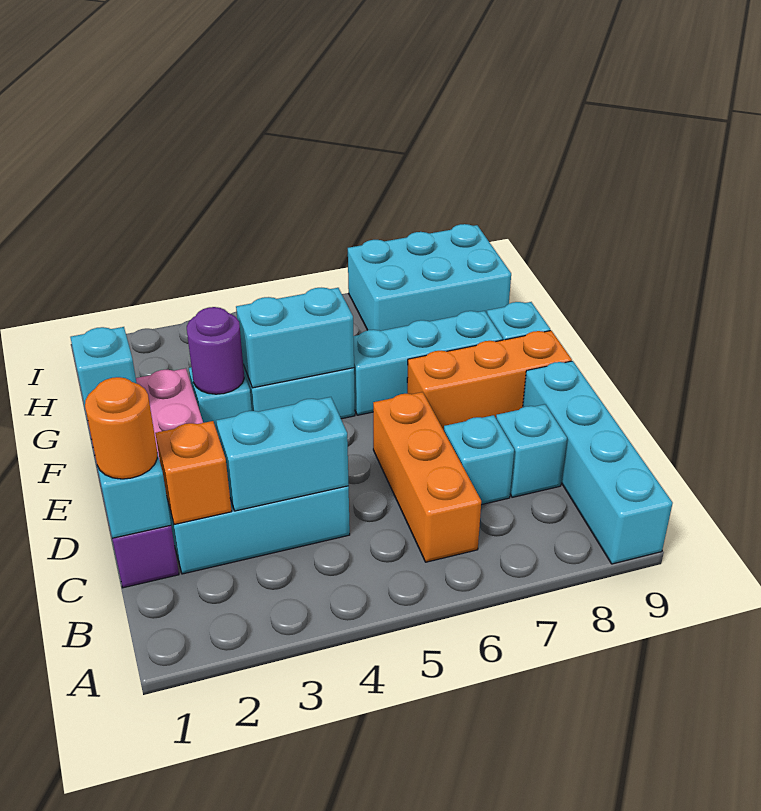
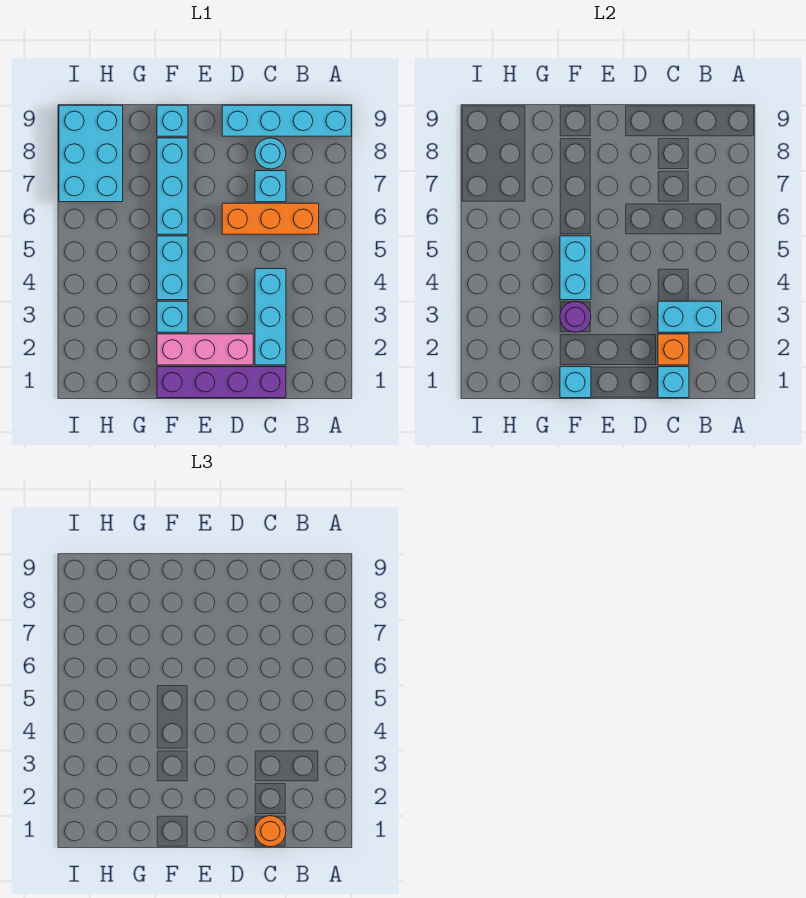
cyan 1x2 brick [216,397,349,511] -> cyan 1x2 brick turned to [658,301,722,332]
cyan 1x1 brick [496,404,567,497] -> cyan 1x1 round brick [255,138,286,169]
orange 1x3 brick [407,331,572,430] -> none

